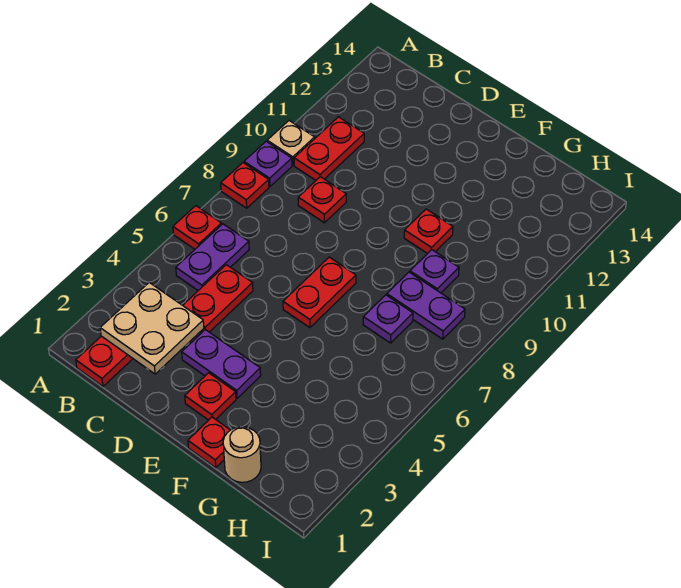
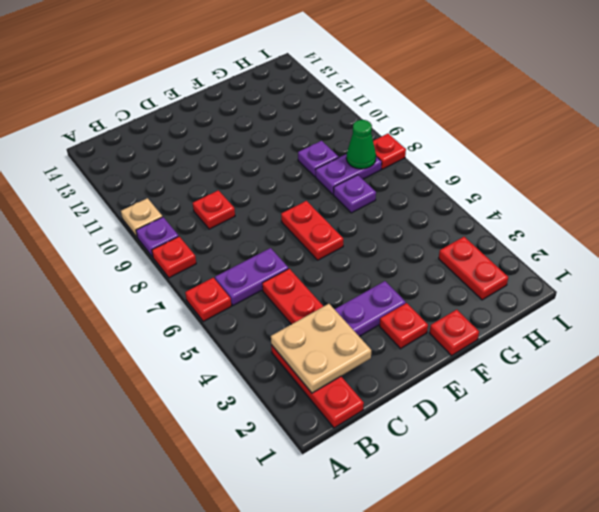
purple 1x2 plate [176,224,249,291] -> purple 1x2 plate turned to [215,248,288,306]
red 1x2 plate [294,117,364,180] -> red 1x2 plate moved to [439,237,508,300]
red 1x1 plate [404,209,453,254] -> red 1x1 plate moved to [373,134,406,169]
tan 1x1 round brick [223,427,261,482] -> none
none -> green 1x1 cone [346,120,376,169]

